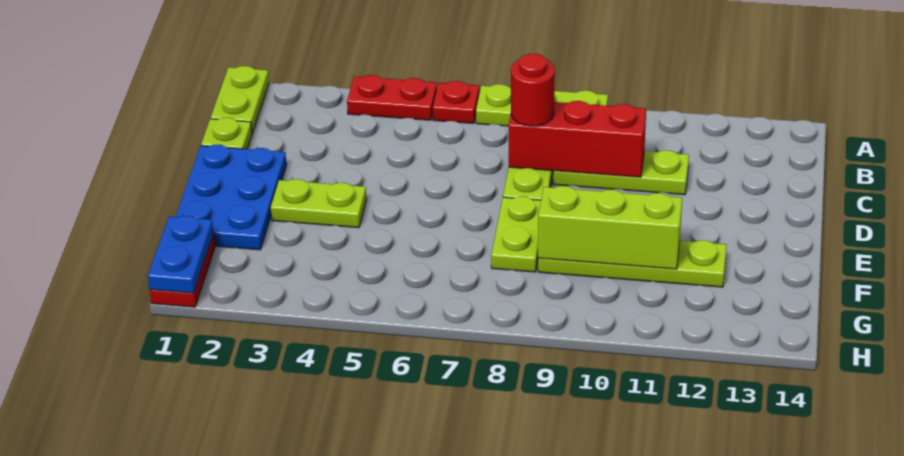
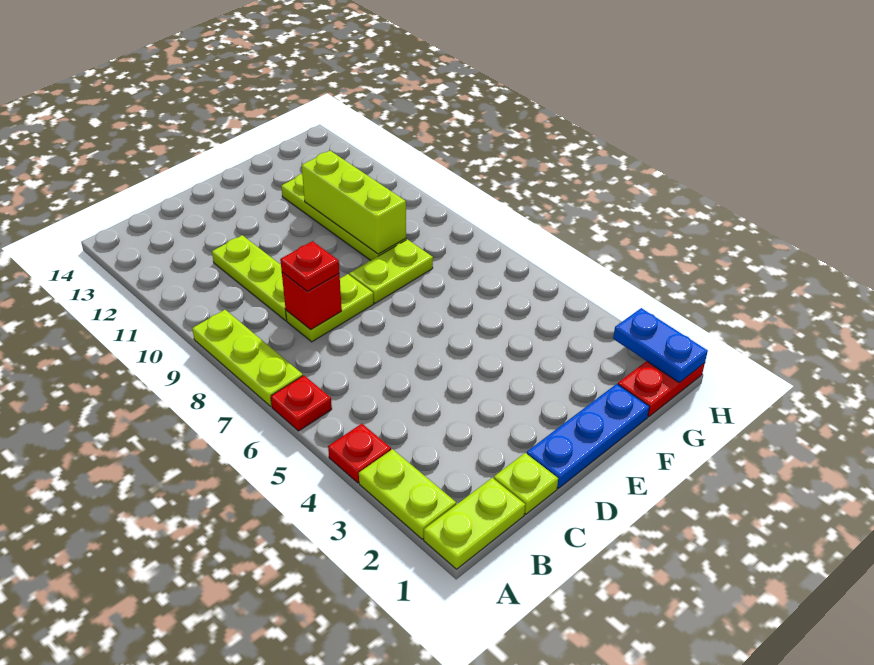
red 1x2 plate [347,75,437,120] -> red 1x1 plate [328,424,391,483]
red 1x3 brick [509,101,646,177] -> red 1x1 brick [282,272,342,330]
red 1x1 round brick [511,54,555,126] -> red 1x1 plate [280,241,339,291]
blue 2x3 plate [176,145,286,250] -> blue 1x3 plate [527,384,649,488]
lime 1x2 plate [271,179,366,228] -> lime 1x2 plate moved to [359,449,456,539]
blue 1x2 plate [148,216,213,293] -> blue 1x2 plate turned to [613,308,708,383]

